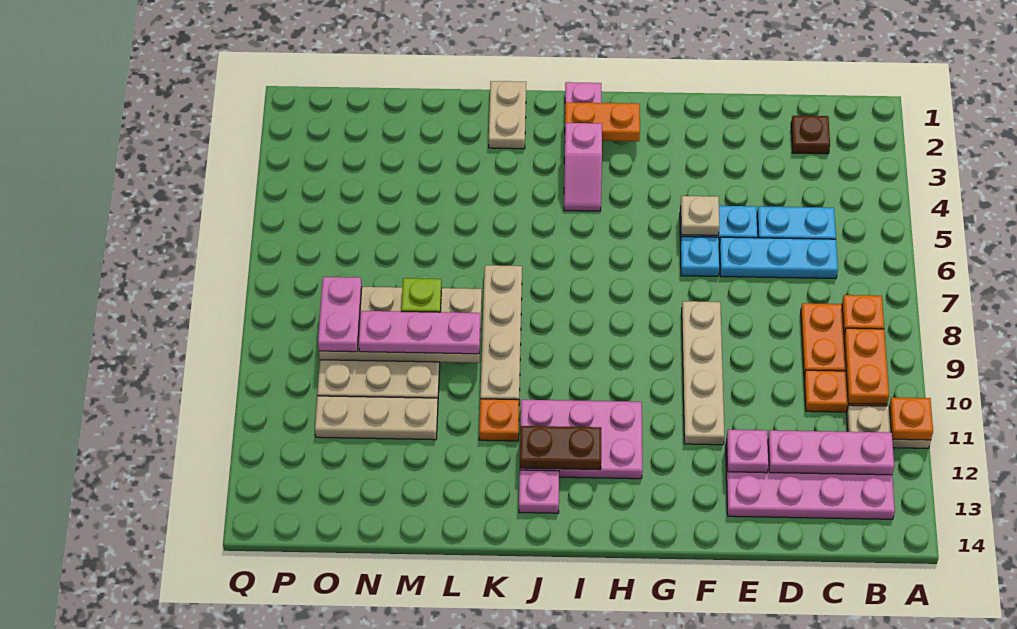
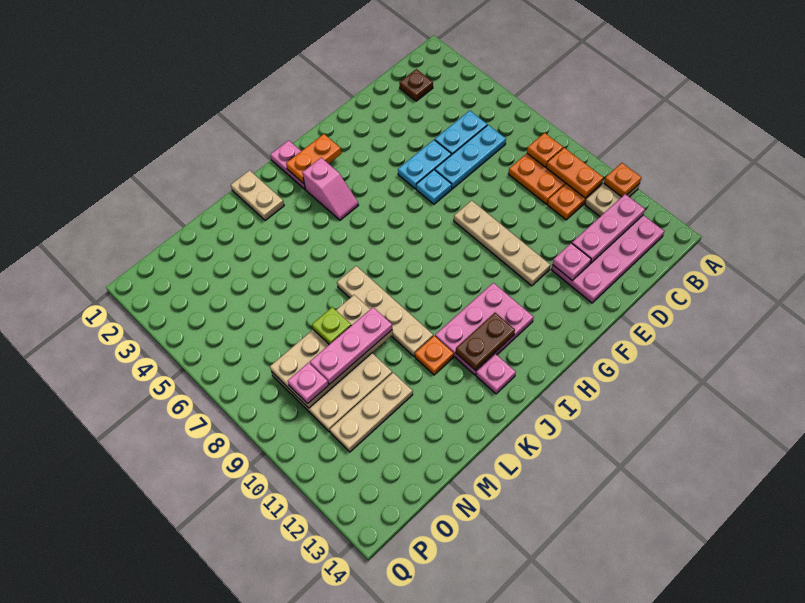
tan 1x1 plate [681,196,719,235] -> none
pink 1x2 plate [318,277,362,352] -> pink 1x1 plate [288,363,328,404]

